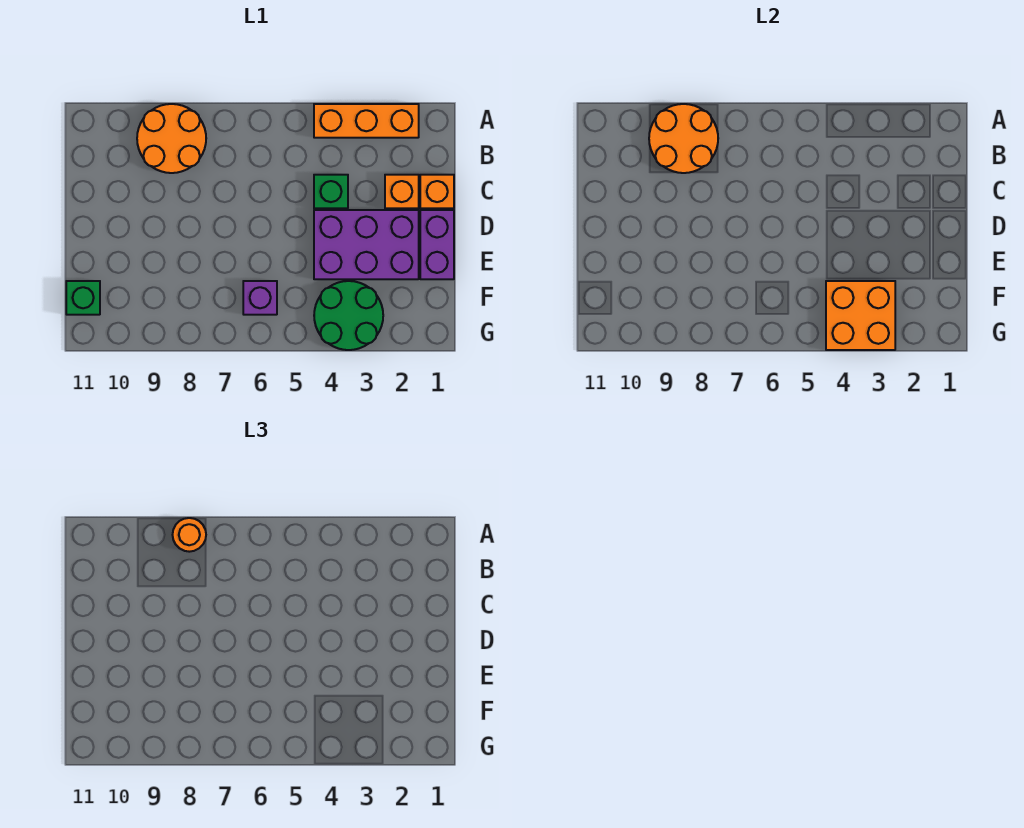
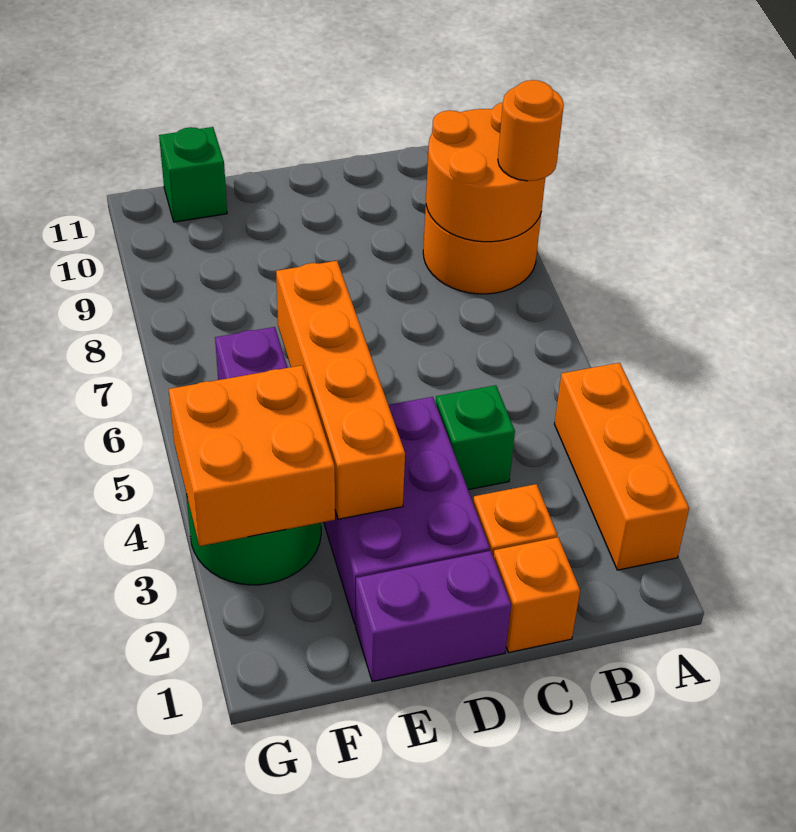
none -> orange 1x4 brick [276,261,405,519]

